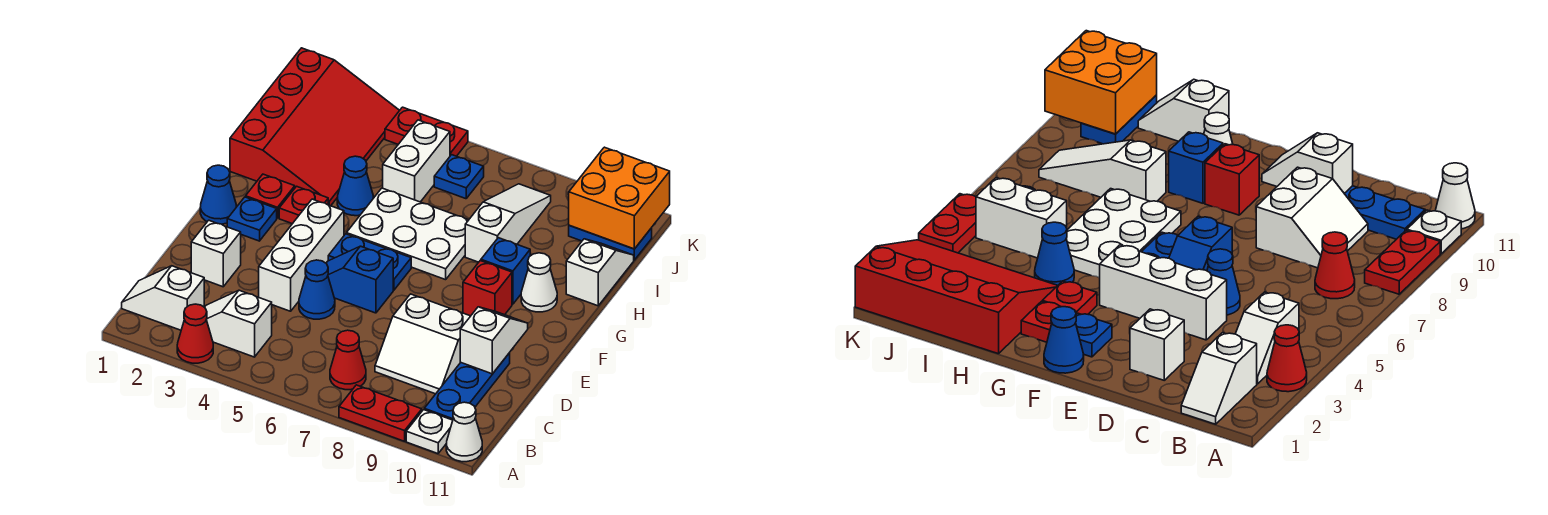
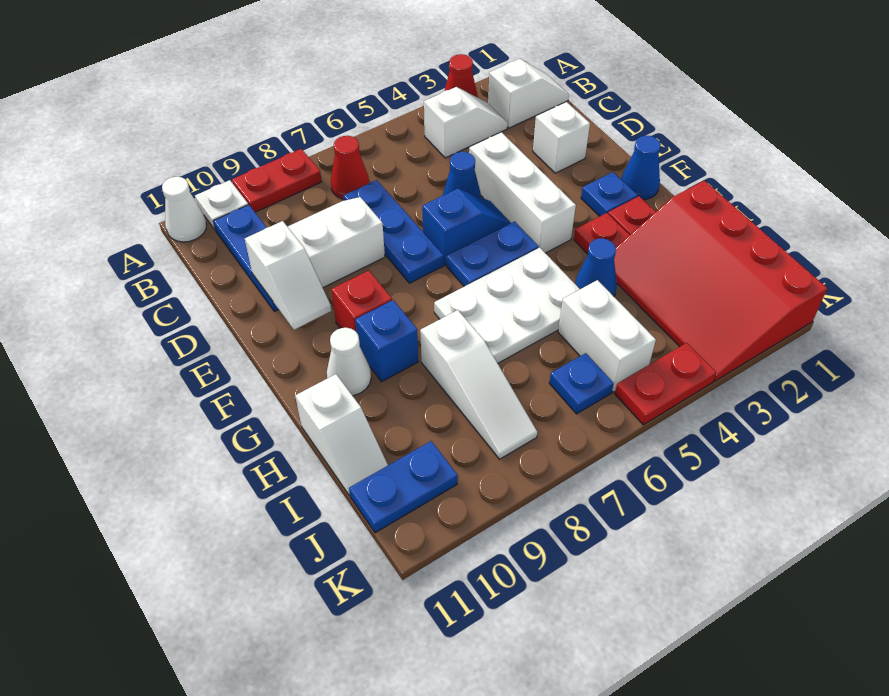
none -> blue 1x3 plate [344,180,444,283]
orange 2x2 brick [569,147,670,249] -> none

